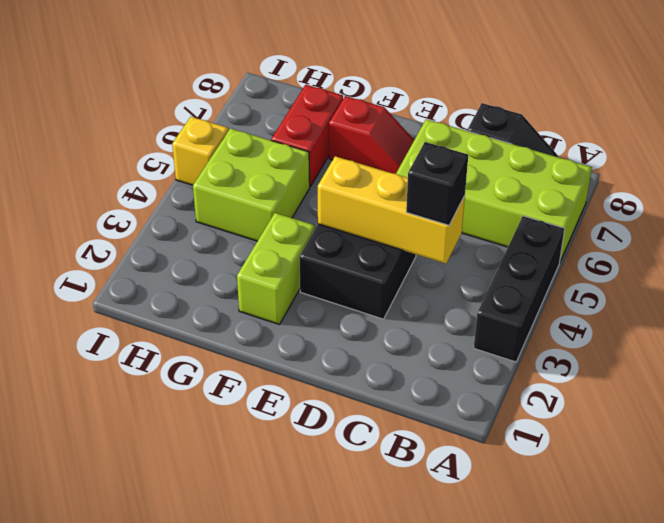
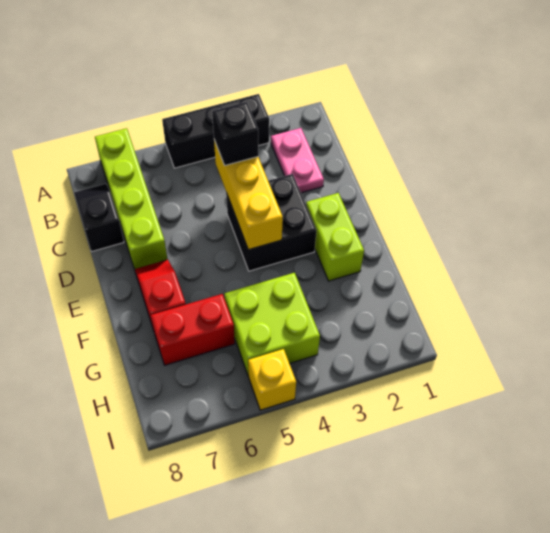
lime 2x4 brick [396,119,592,263] -> lime 1x4 brick [95,128,168,269]
none -> pink 1x2 plate [271,128,324,193]
lime 1x2 brick [237,213,315,325] -> lime 1x2 brick turned to [306,193,364,281]

